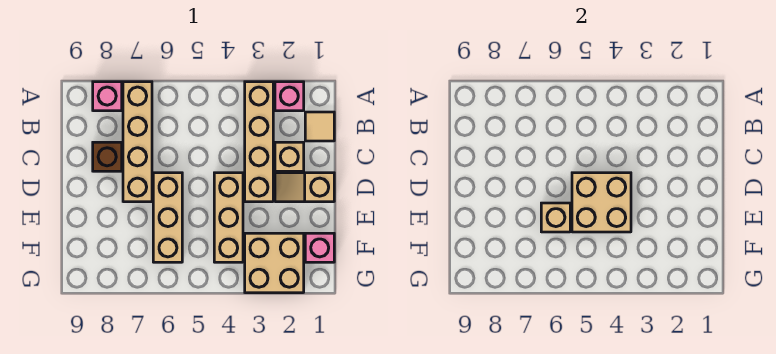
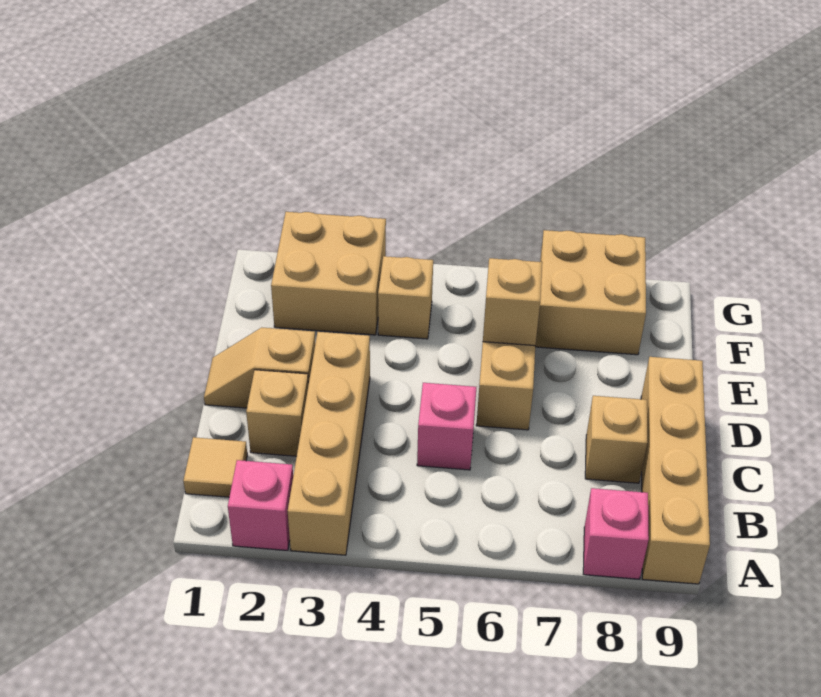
tan 1x4 brick [123,82,152,202] -> tan 1x4 brick moved to [641,357,710,584]
brown 1x1 brick [93,142,122,171] -> tan 1x1 brick [585,396,648,483]
tan 1x2 slope [275,173,334,202] -> tan 1x2 slope turned to [204,327,315,408]
tan 1x3 brick [214,173,243,262] -> tan 1x1 brick [378,256,433,339]
tan 2x2 brick [572,173,631,232] -> tan 2x2 brick moved to [535,230,646,355]
pink 1x1 brick [305,233,334,262] -> pink 1x1 brick moved to [417,383,476,470]

